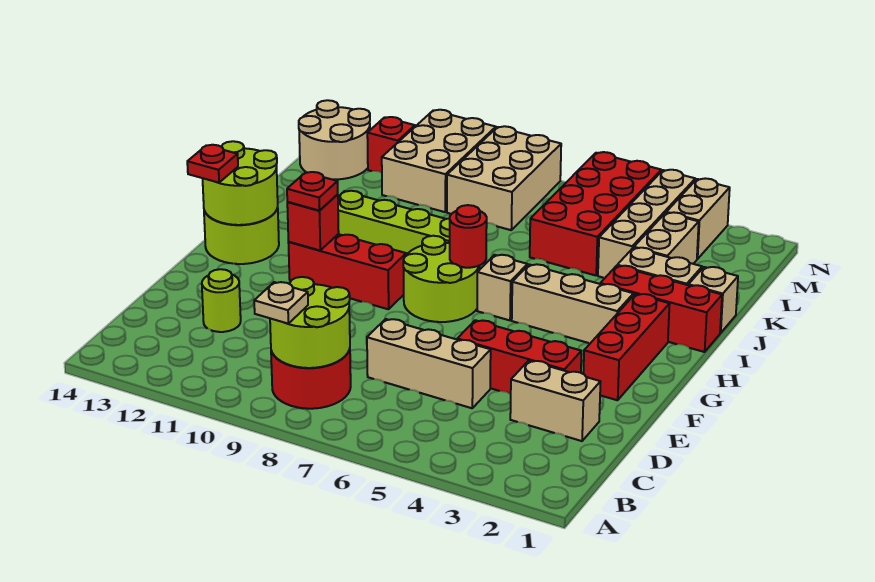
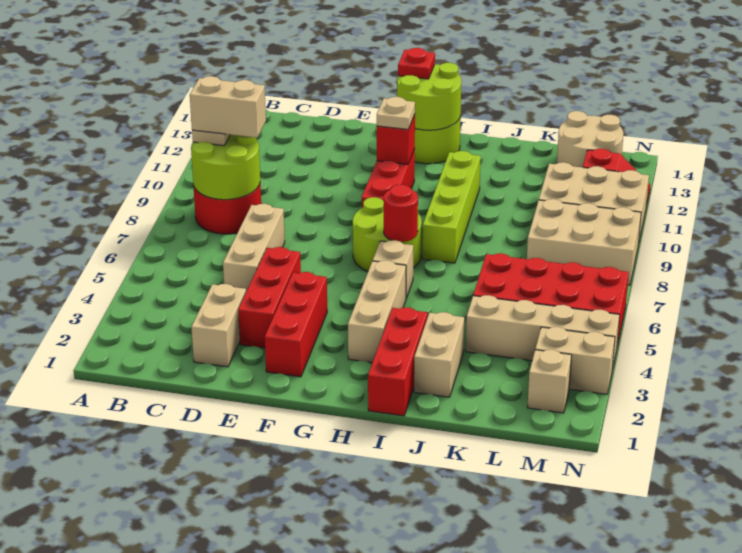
lime 1x1 round brick [202,269,241,332] -> none
red 1x3 brick [583,294,670,400] -> red 1x3 brick turned to [265,272,327,377]
red 1x1 plate [287,172,338,211] -> tan 1x1 plate [377,97,415,130]
tan 1x1 brick [689,267,738,333] -> tan 1x1 brick moved to [527,350,572,413]
tan 1x2 brick [634,212,699,264] -> tan 1x2 brick moved to [190,76,266,138]

